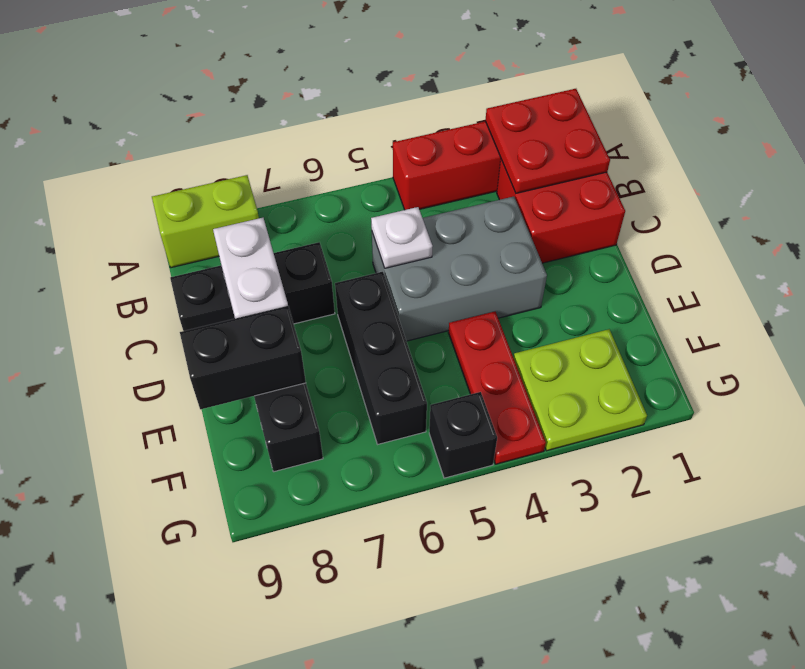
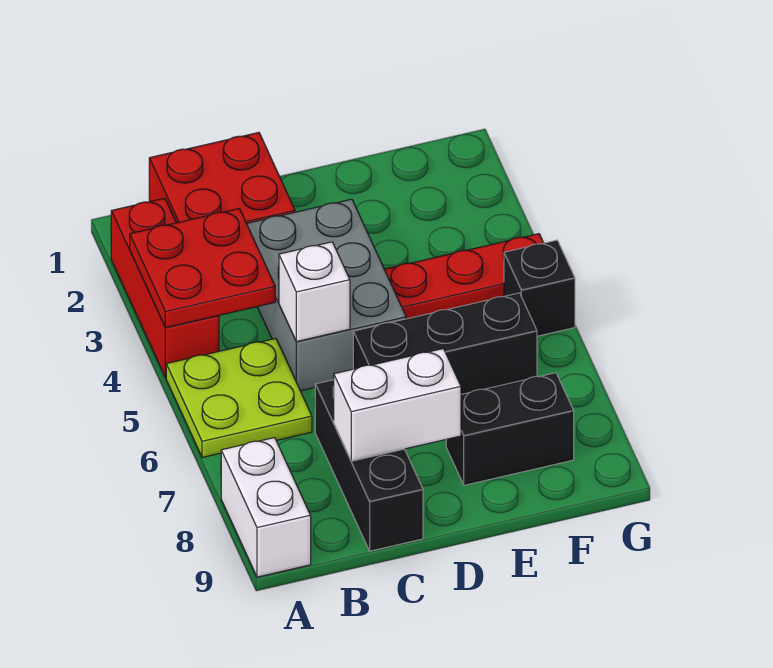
red 2x2 plate [485,89,610,193] -> red 2x2 plate moved to [130,209,275,328]
lime 1x2 brick [152,175,259,268] -> white 1x2 brick [221,438,311,577]
white 1x1 plate [371,207,433,268] -> white 1x1 brick [279,242,350,342]
black 1x2 brick [180,306,306,409] -> none
lime 2x2 plate [514,329,647,451] -> lime 2x2 plate moved to [166,338,312,458]

